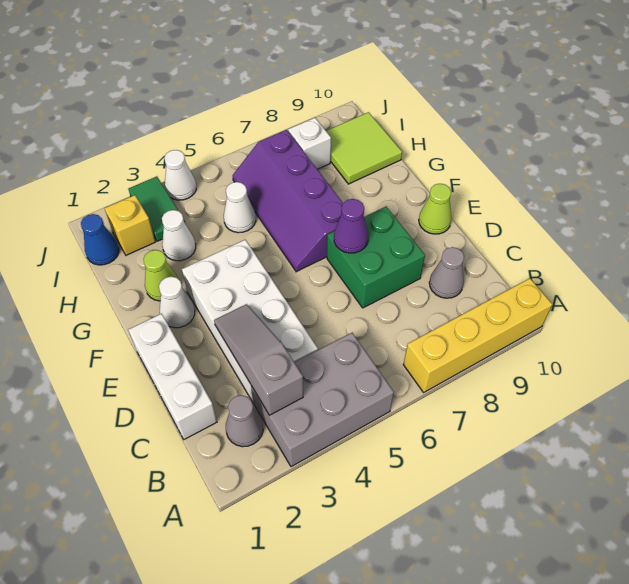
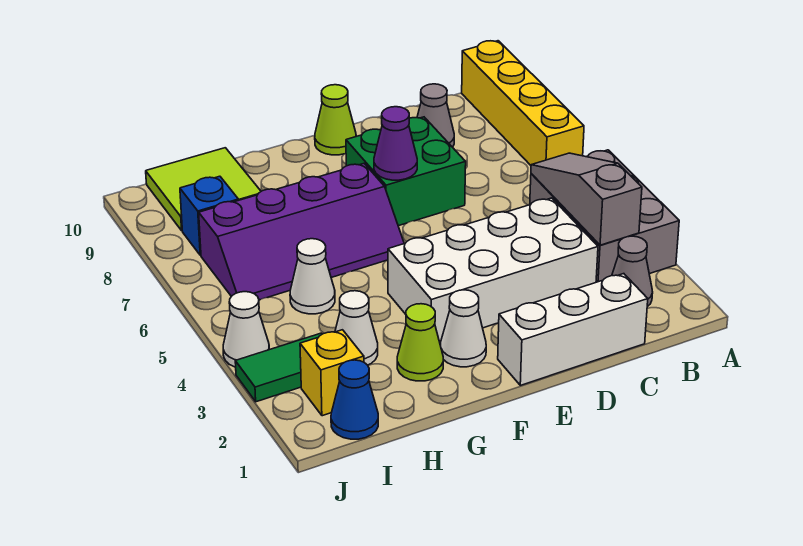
grey 1x3 slope [214,304,303,415] -> grey 1x3 slope turned to [531,153,642,245]
white 1x1 brick [288,118,331,169] -> blue 1x1 brick [180,176,238,255]

